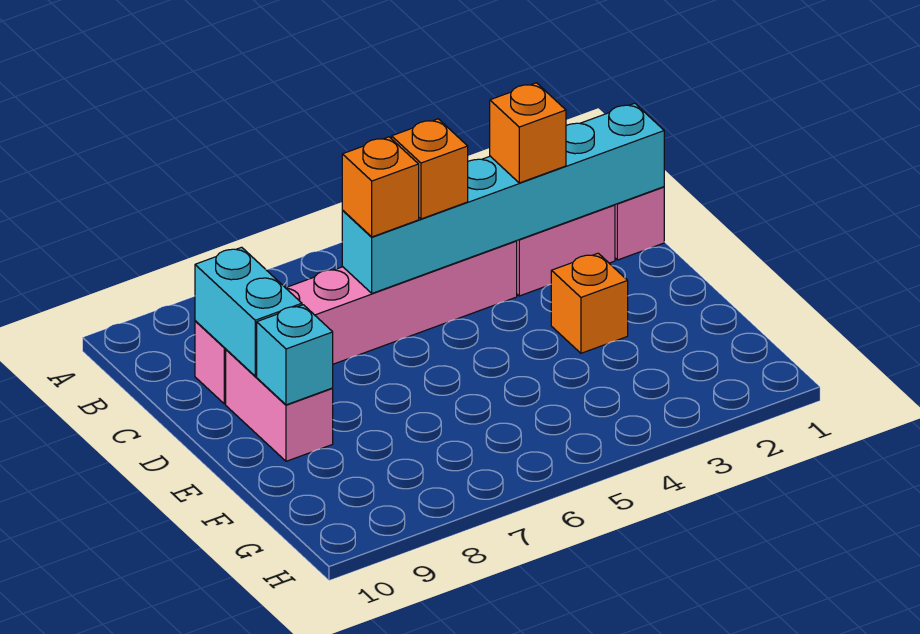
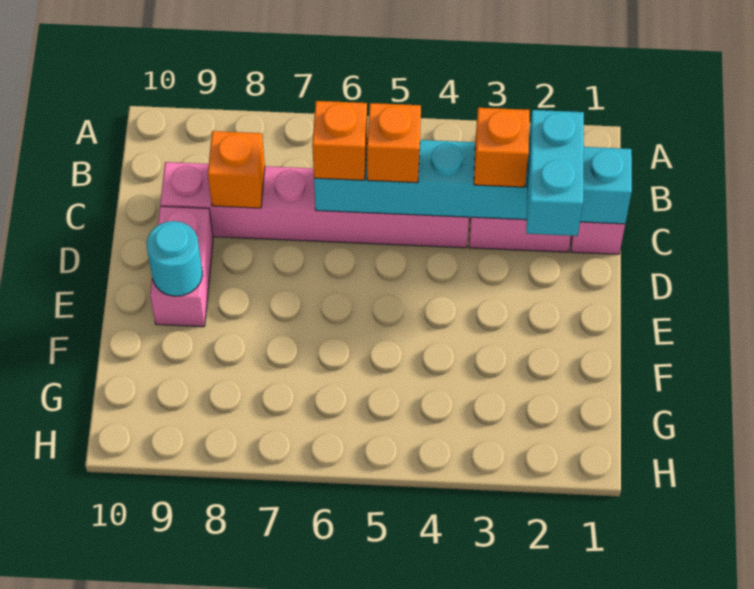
cyan 1x2 brick [195,247,302,376] -> cyan 1x2 brick moved to [526,110,584,236]
orange 1x1 brick [551,253,628,353] -> orange 1x1 brick moved to [208,131,265,208]
cyan 1x1 brick [257,305,333,405] -> cyan 1x1 round brick [147,221,203,296]

